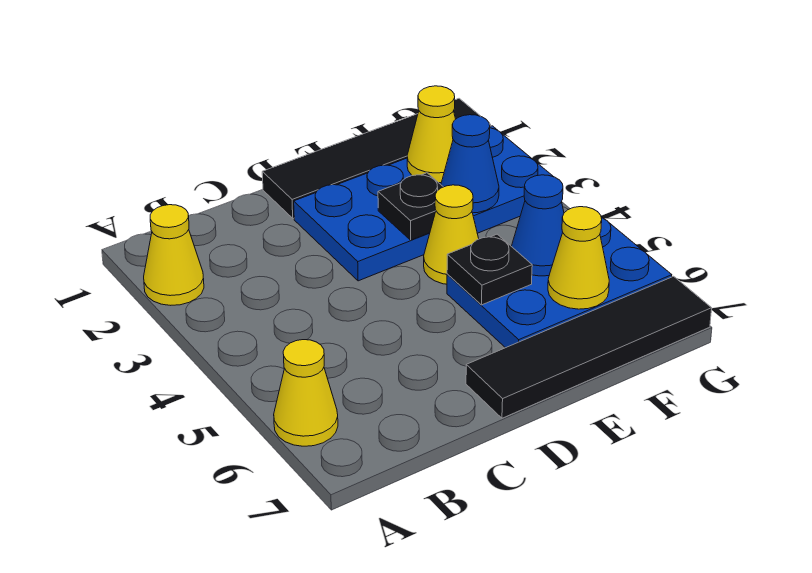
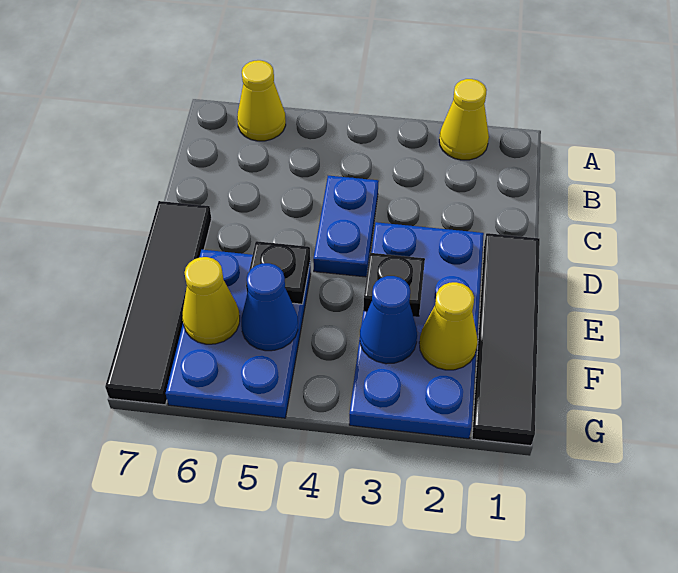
none -> blue 1x2 plate [313,176,379,277]
yellow 1x1 cone [424,185,479,284] -> none

